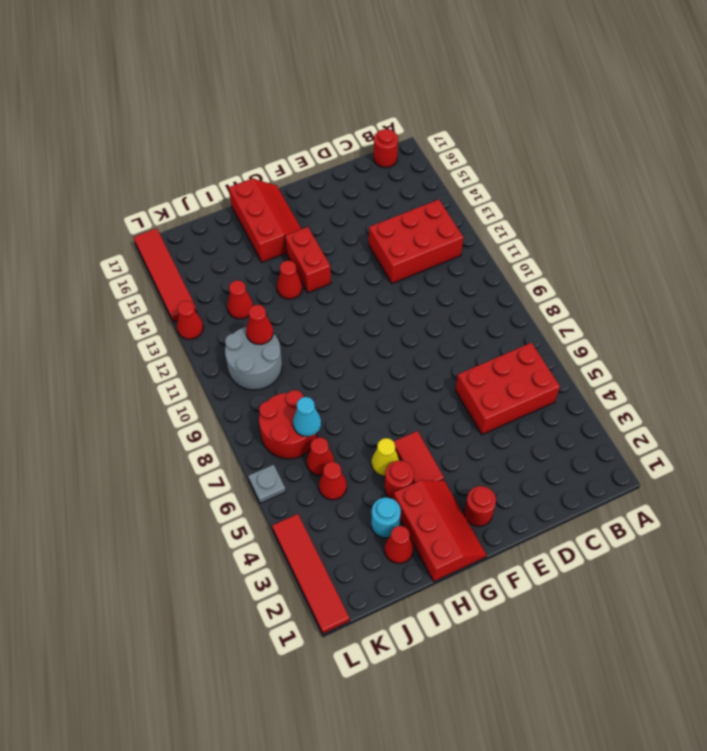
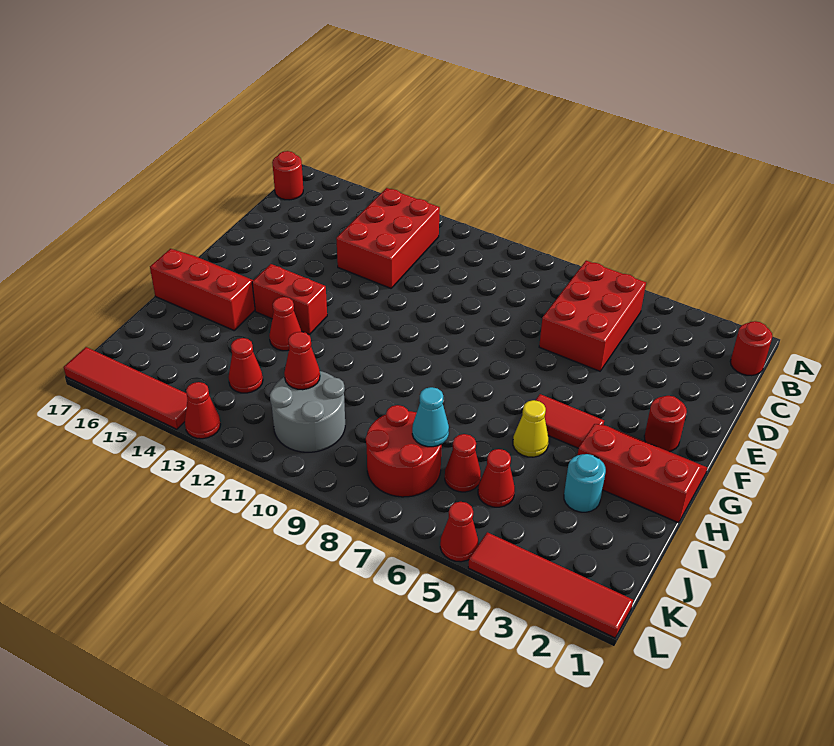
red 1x1 round brick [385,461,414,499] -> red 1x1 round brick moved to [730,321,773,376]
red 1x1 cone [385,526,413,563] -> red 1x1 cone moved to [440,502,478,562]
grey 1x1 plate [248,465,286,503] -> none

